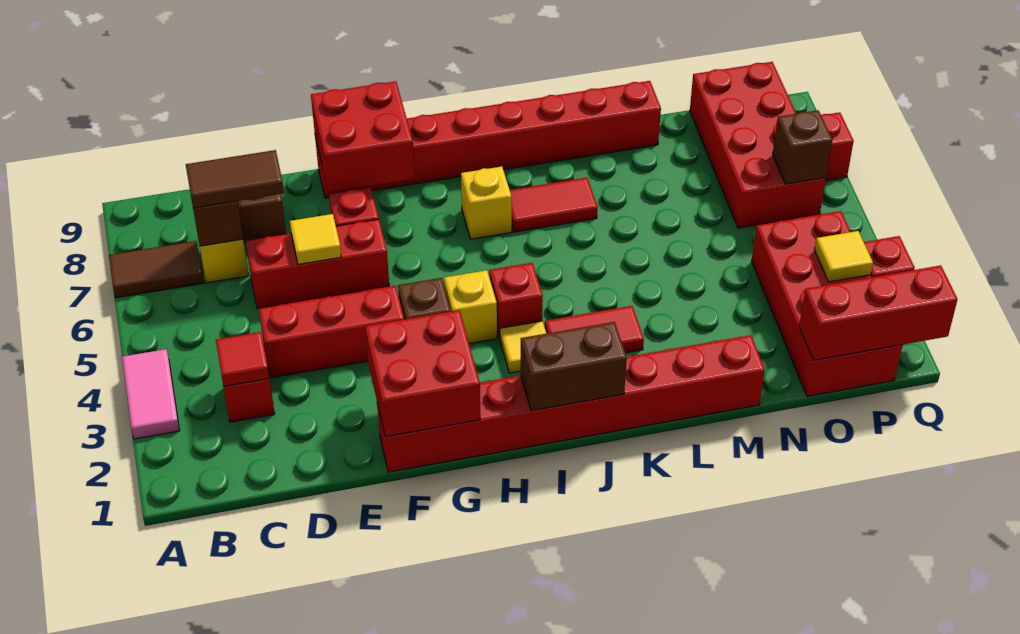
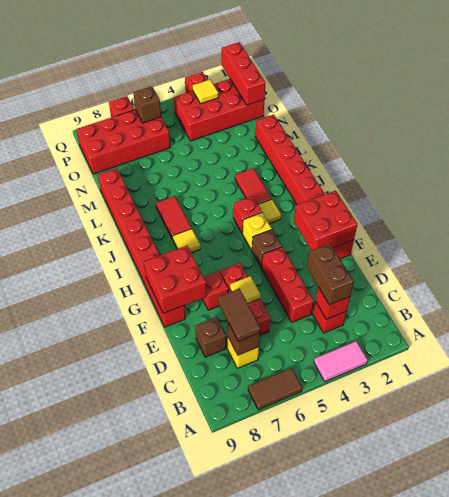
brown 1x2 tile [109,241,204,298] -> brown 1x2 tile turned to [248,368,302,410]
red 1x1 tile [216,332,270,386] -> red 1x1 brick [316,287,350,319]
brown 1x2 brick [521,322,627,411] -> brown 1x2 brick moved to [307,243,354,305]
yellow 1x1 brick [461,166,512,239] -> yellow 1x1 tile [172,229,201,253]

